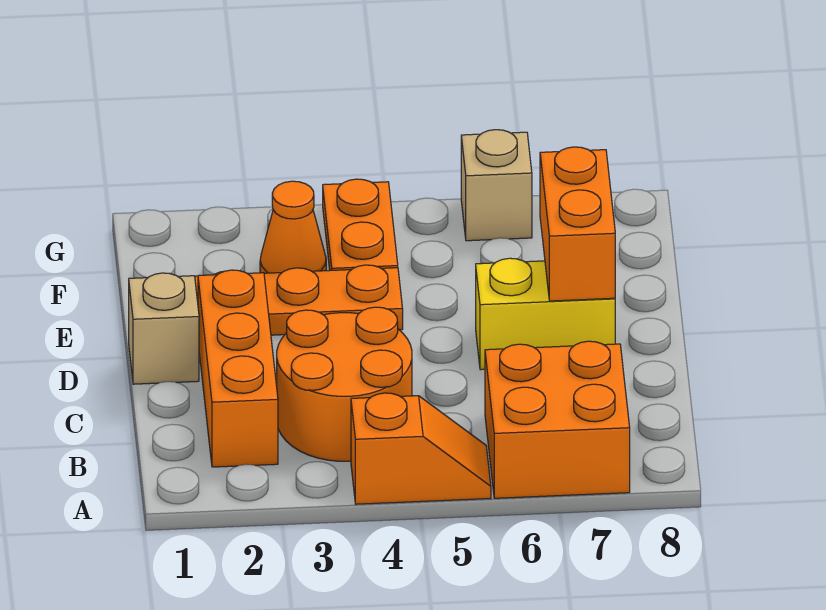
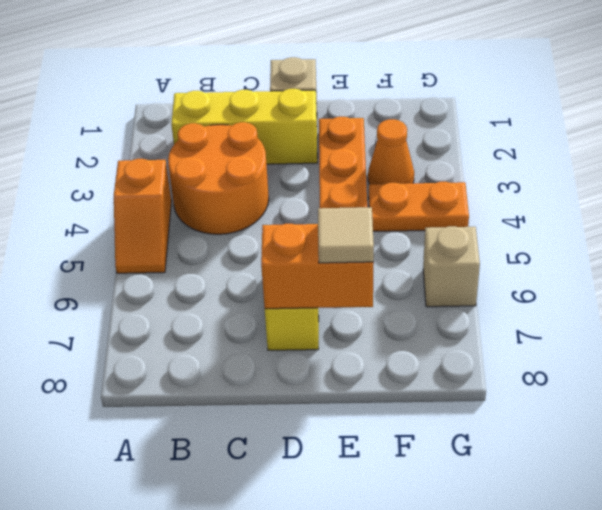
orange 2x2 brick [485,341,630,498] -> none
orange 1x3 brick [198,270,278,467] -> yellow 1x3 brick [171,89,317,164]
none -> tan 1x1 tile [318,207,374,263]

